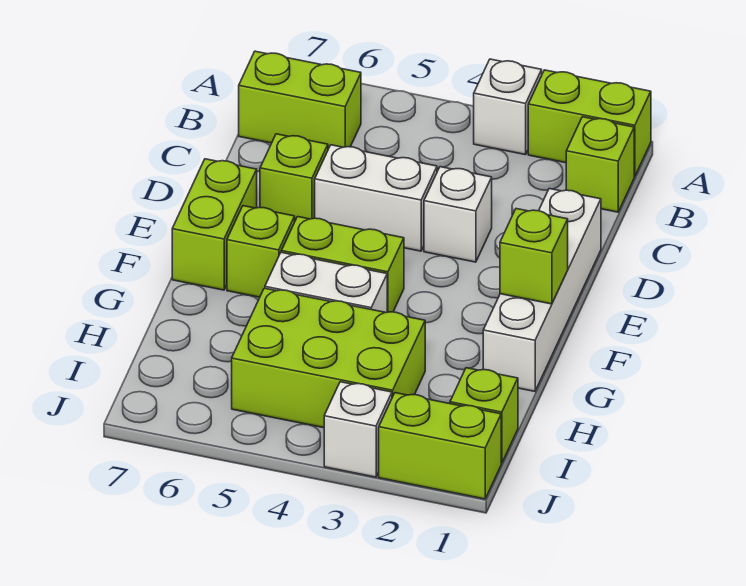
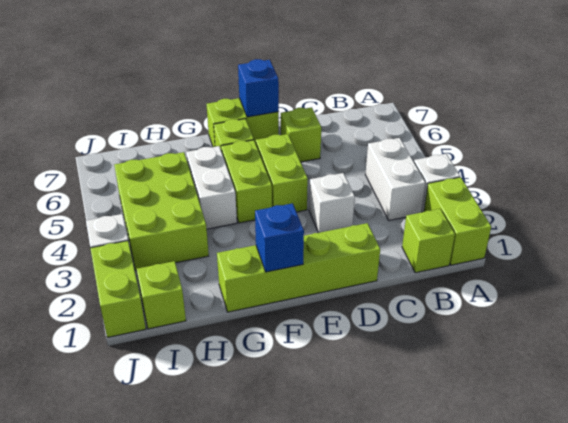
lime 1x2 brick [239,51,361,149] -> lime 1x2 brick moved to [256,134,308,212]
white 1x4 brick [483,189,601,391] -> lime 1x4 brick [217,223,380,312]
white 1x2 brick [315,145,437,251] -> white 1x2 brick moved to [365,138,425,220]
none -> blue 1x1 brick [238,59,279,117]
lime 1x1 brick [500,209,568,304] -> blue 1x1 brick [255,203,304,272]

